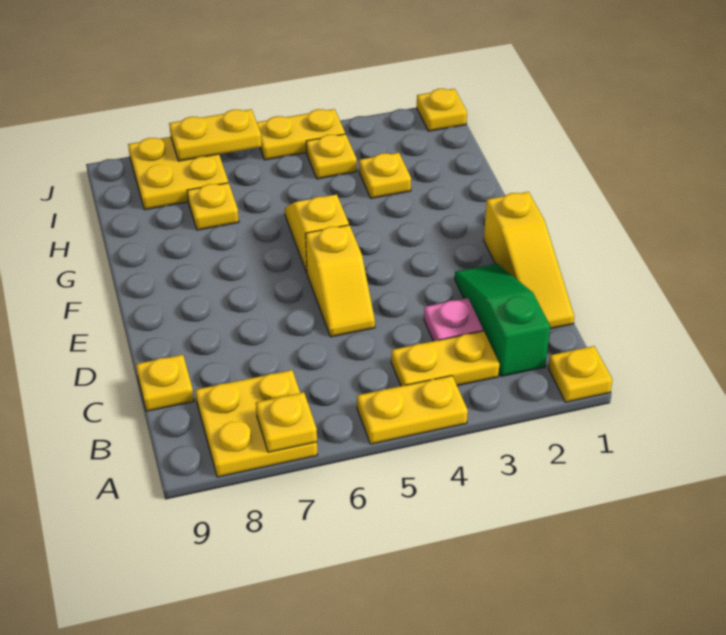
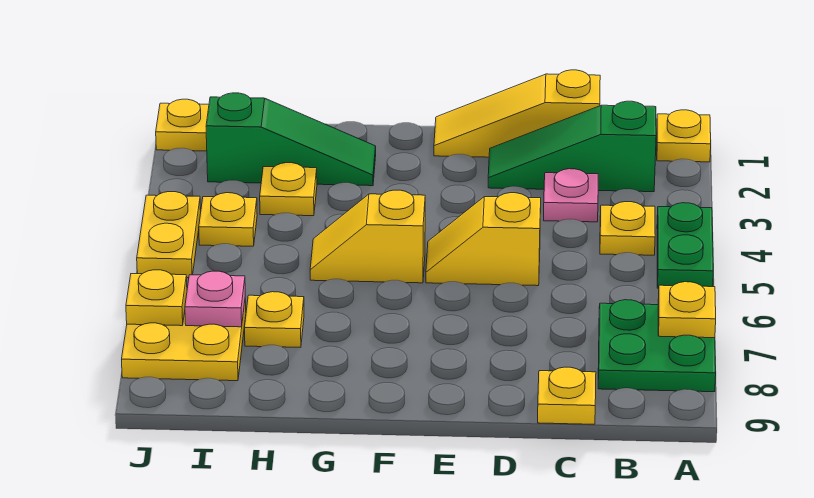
yellow 1x2 plate [357,376,468,444] -> green 1x2 plate [657,203,713,288]
yellow 2x2 plate [195,370,317,477] -> green 2x2 plate [598,300,716,392]
yellow 1x2 plate [391,331,499,386] -> yellow 1x1 plate [600,202,655,255]
yellow 1x3 slope [484,192,574,329] -> yellow 1x3 slope turned to [434,70,600,157]
yellow 1x2 slope [306,225,375,337] -> yellow 1x2 slope turned to [426,193,541,286]
none -> green 1x3 slope [206,93,376,186]
none -> pink 1x1 plate [185,271,245,327]
yellow 1x2 plate [169,109,262,161] -> yellow 1x1 plate [126,270,187,326]

